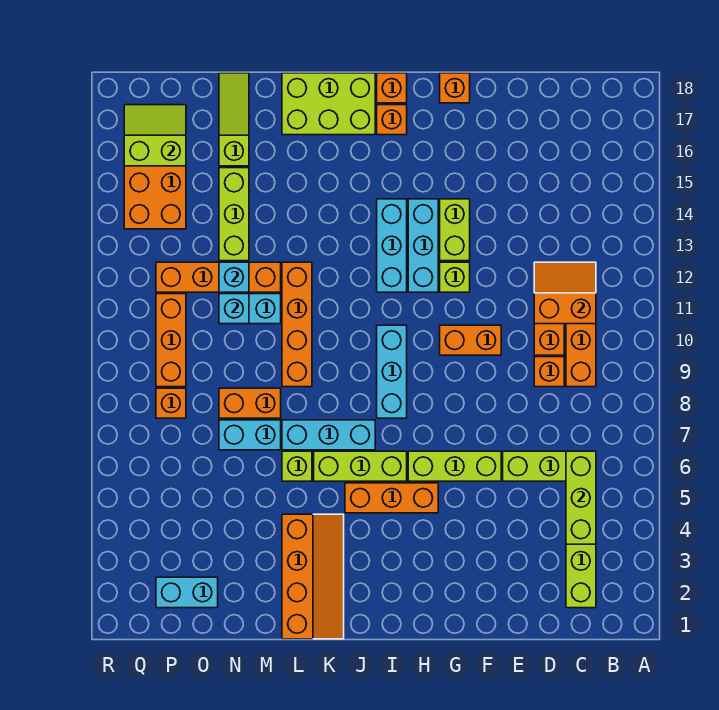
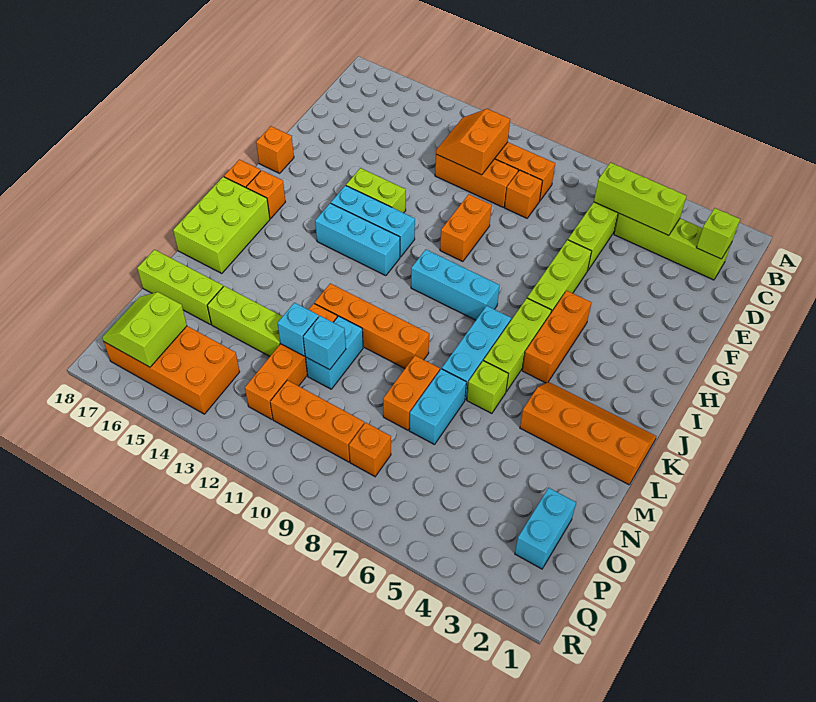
lime 1x1 brick [440,262,470,292] -> lime 1x1 brick moved to [696,208,740,259]
lime 1x3 slope [219,73,249,166] -> lime 1x3 brick [137,250,223,325]

